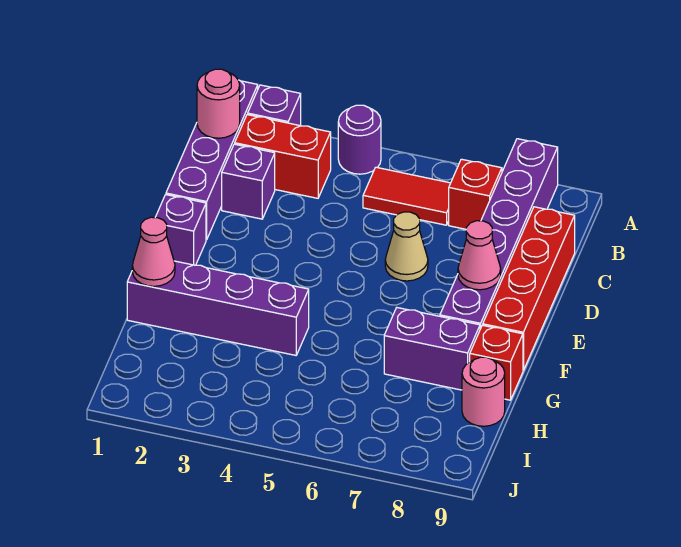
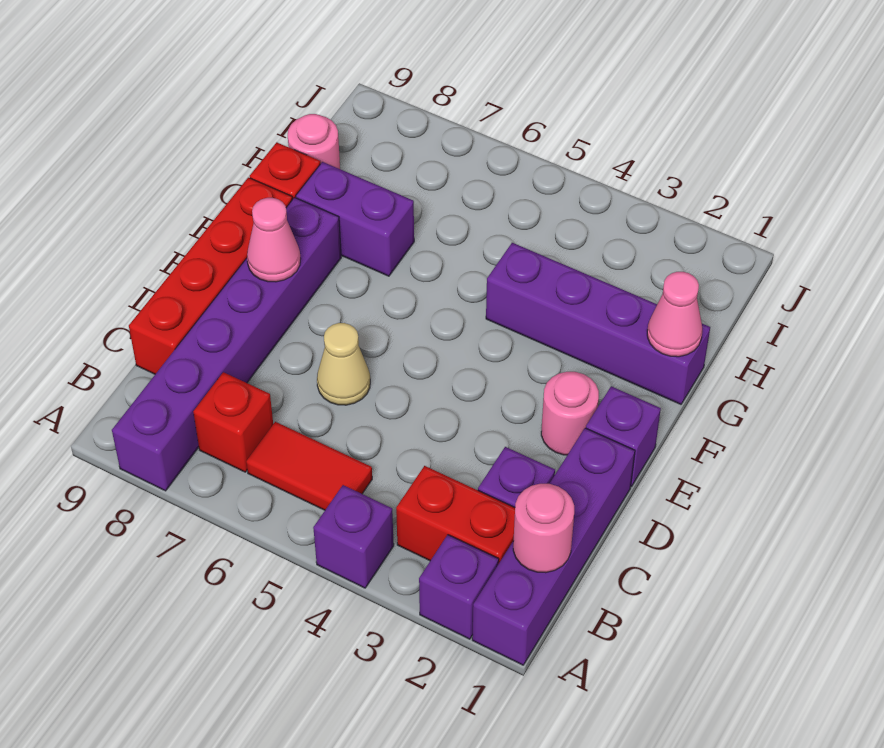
purple 1x1 round brick [338,105,381,174] -> purple 1x1 brick [313,485,394,588]
none -> pink 1x1 round brick [541,372,599,455]

